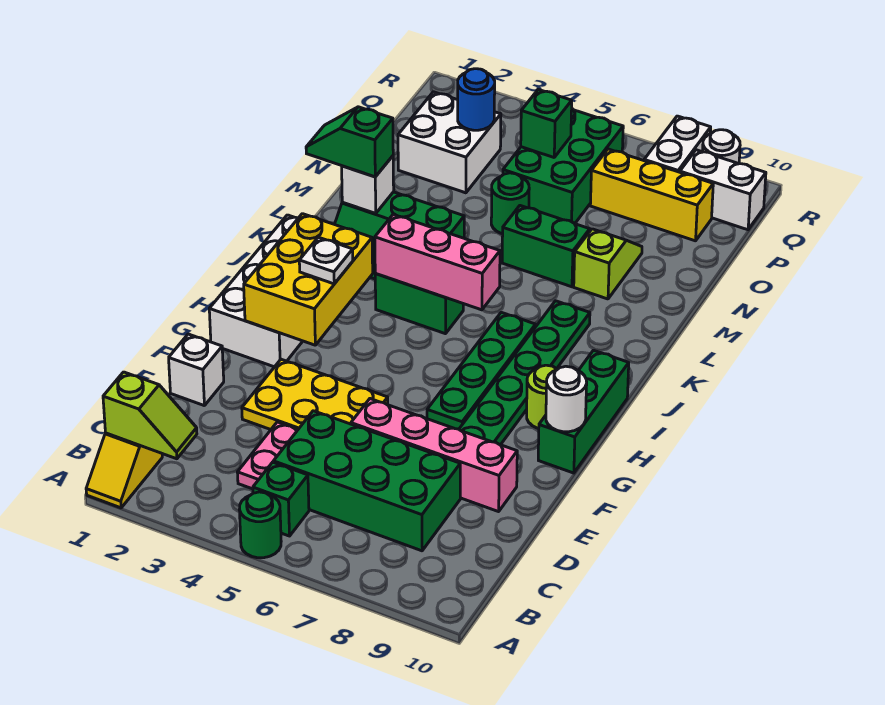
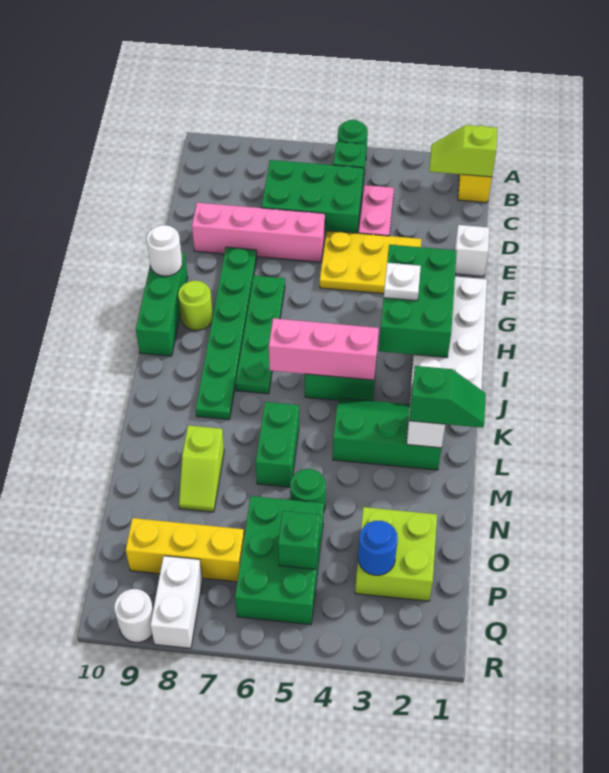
green 2x4 brick [273,411,460,551] -> green 2x3 brick [262,160,363,236]
yellow 2x3 brick [244,214,373,345] -> green 2x3 brick [379,245,457,358]
green 1x2 brick [502,206,590,287] -> green 1x2 brick turned to [256,402,299,487]
white 2x2 brick [398,92,501,193] -> lime 2x2 brick [355,507,437,601]
white 1x2 brick [680,150,766,230] -> none

